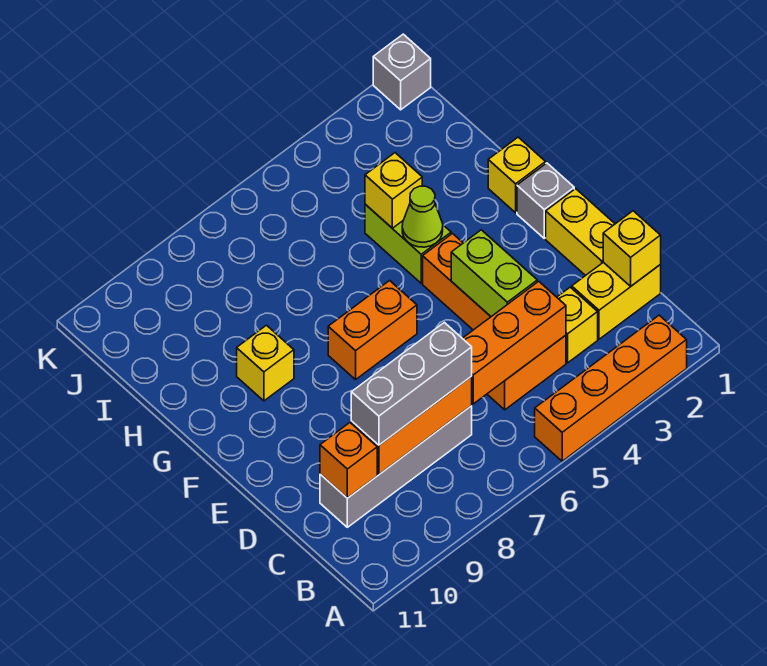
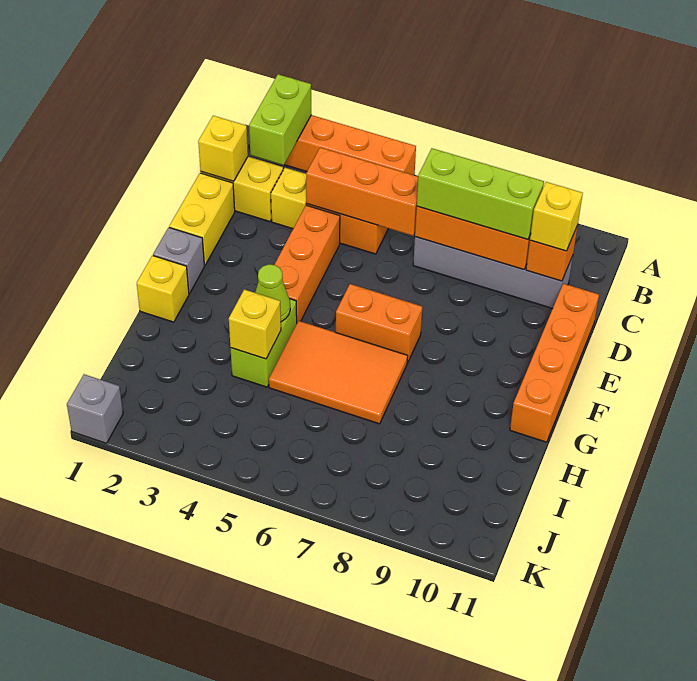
grey 1x3 brick [351,323,472,445] -> lime 1x3 brick [417,148,544,240]
lime 1x2 brick [451,230,537,317] -> lime 1x2 brick moved to [249,74,311,165]
none -> orange 1x4 brick [510,284,599,442]
none -> orange 2x3 tile [269,321,408,424]
yellow 1x1 brick [237,325,294,401] -> yellow 1x1 brick moved to [530,182,583,251]

